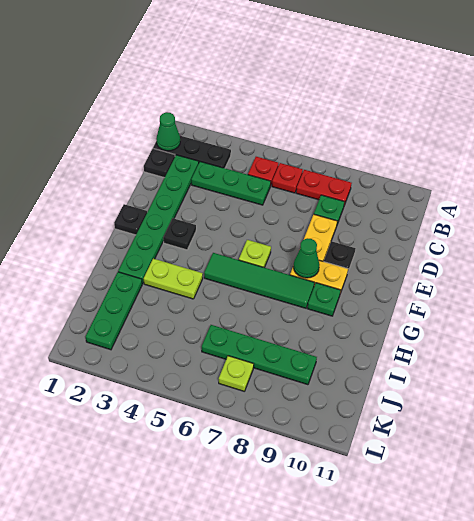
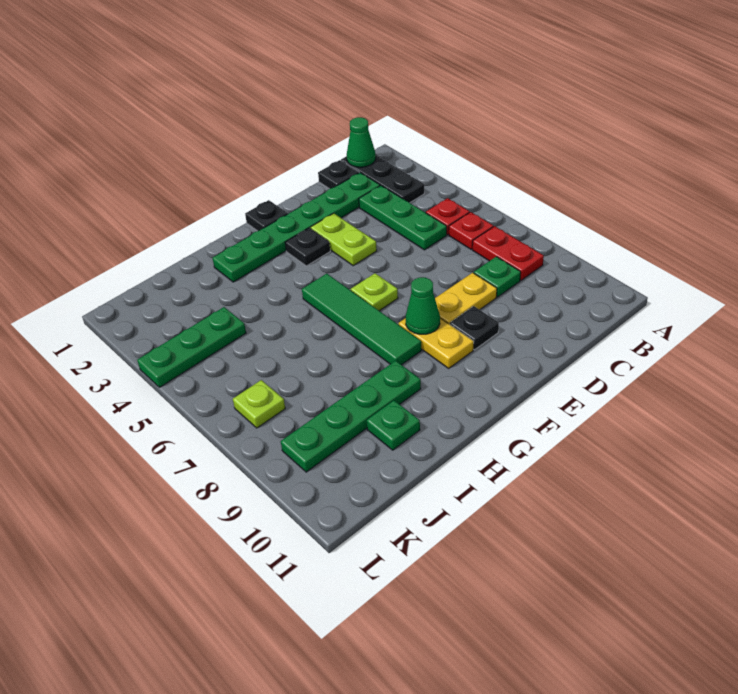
green 1x1 plate [307,283,341,316] -> green 1x1 plate moved to [367,400,420,450]
lime 1x2 plate [144,259,203,299] -> lime 1x2 plate moved to [310,213,377,266]
green 1x3 plate [86,272,142,350] -> green 1x3 plate moved to [137,307,246,387]
green 1x4 plate [202,325,317,385] -> green 1x4 plate turned to [281,361,421,472]

